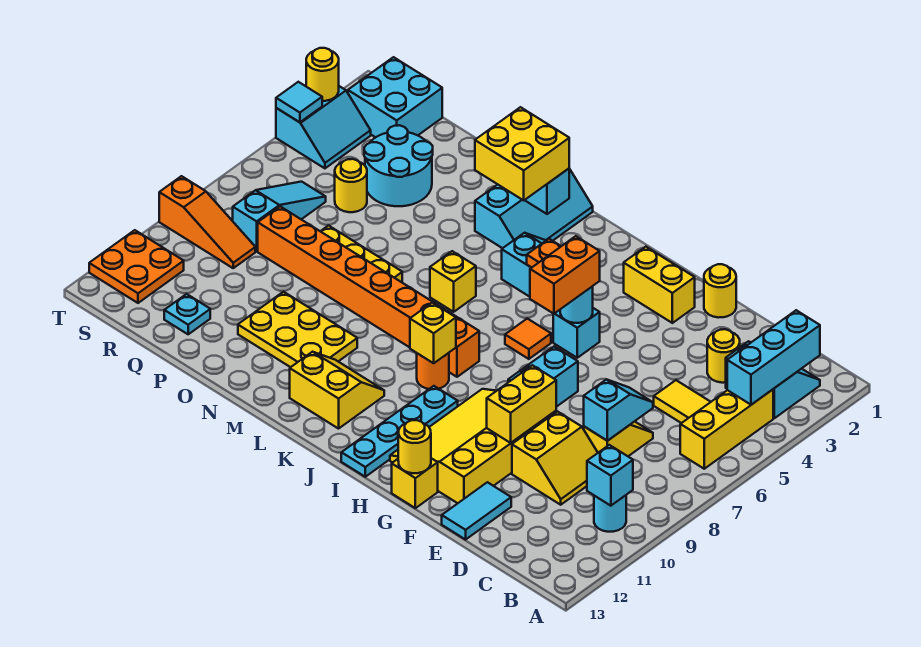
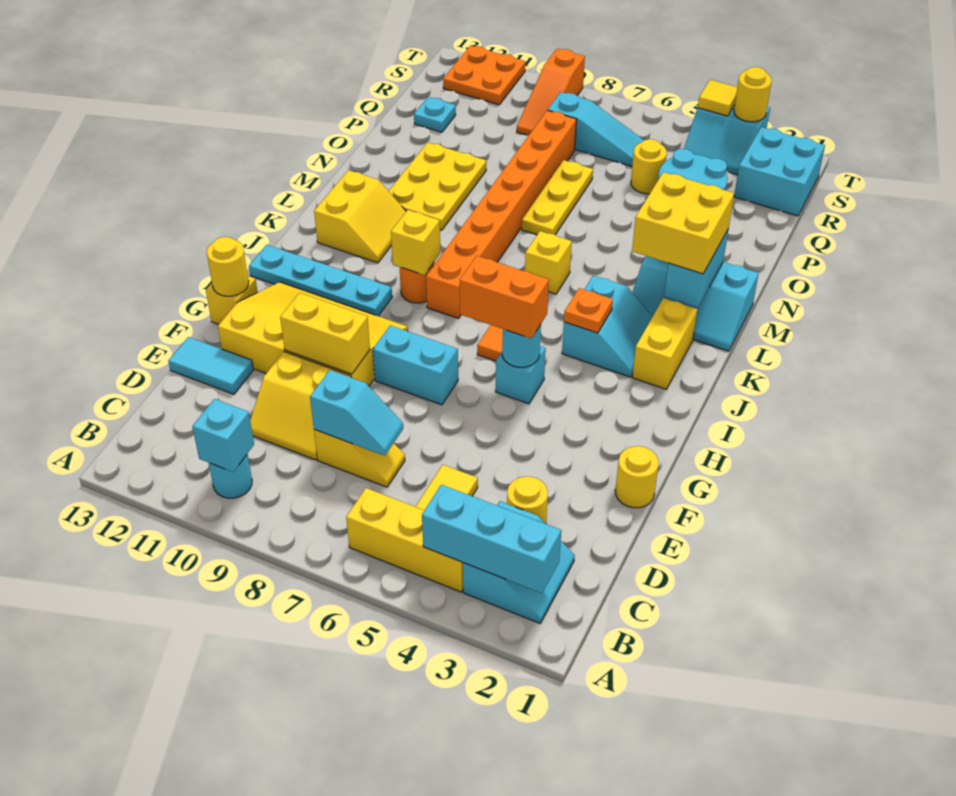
yellow 1x2 brick [624,247,695,323] -> yellow 1x2 brick moved to [632,298,697,389]
cyan 1x1 tile [276,82,322,122] -> yellow 1x1 tile [698,80,737,116]

